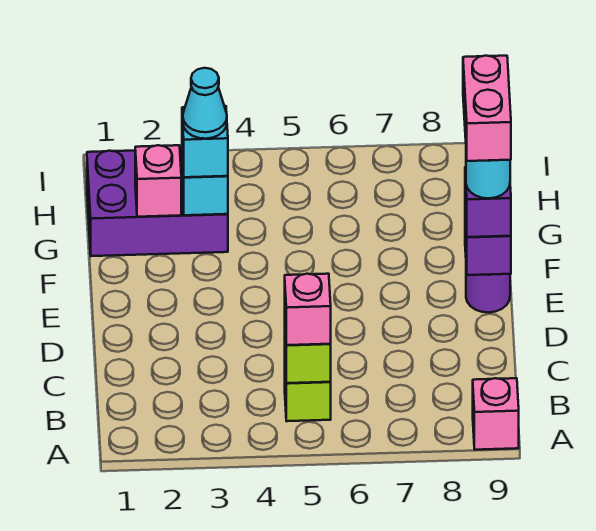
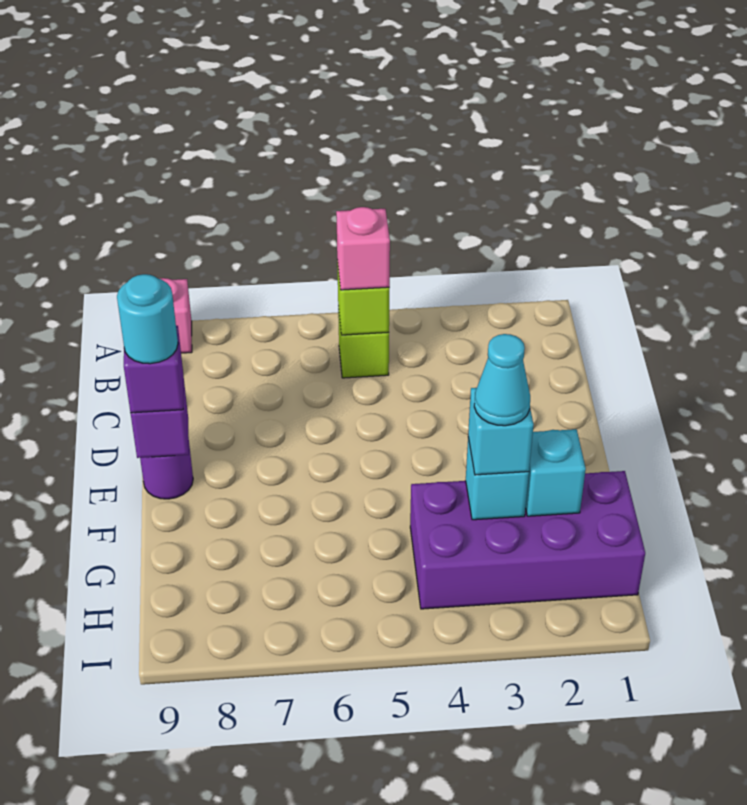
pink 1x2 brick [463,56,511,161] -> none
purple 2x3 brick [87,149,228,256] -> purple 2x4 brick [410,471,645,609]
pink 1x1 brick [135,145,181,217] -> cyan 1x1 brick [526,429,586,516]

